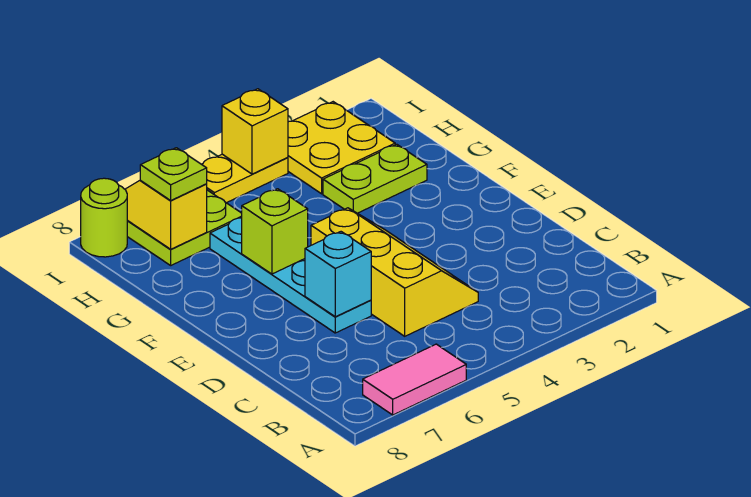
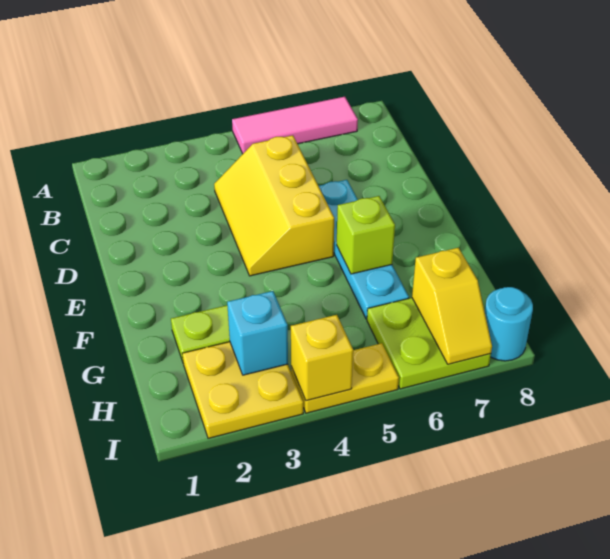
pink 1x2 tile [363,344,466,415] -> pink 1x3 tile [232,97,358,154]
cyan 1x1 brick [305,232,371,317] -> cyan 1x1 brick moved to [227,291,288,375]
lime 1x1 plate [140,148,207,200] -> none
lime 1x1 round brick [81,178,127,257] -> cyan 1x1 round brick [485,287,533,361]

